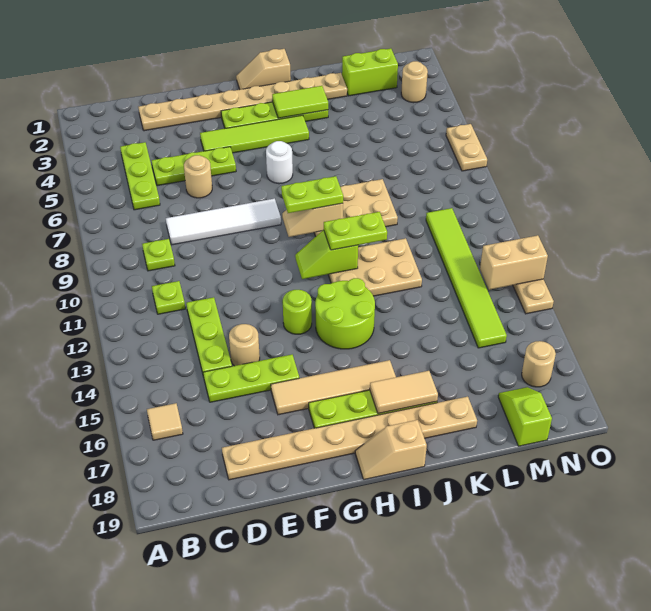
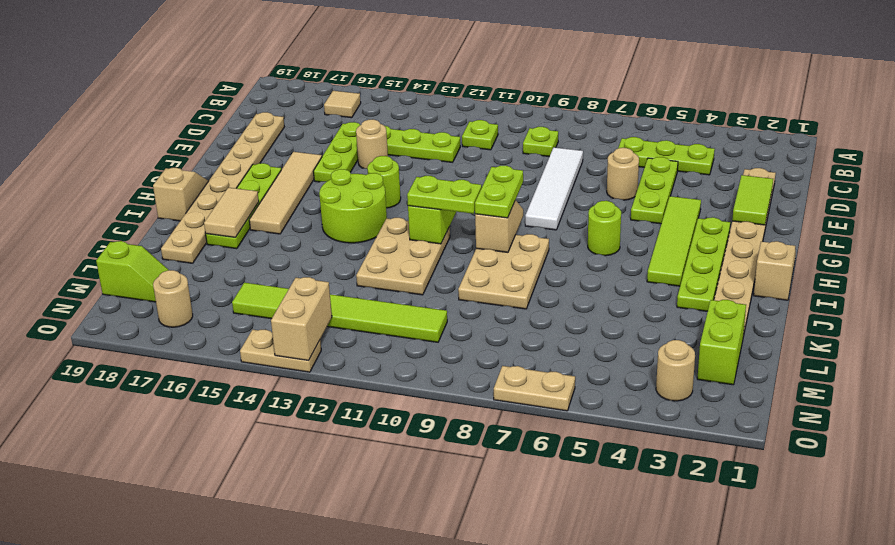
white 1x1 round brick [266,141,293,184] -> lime 1x1 round brick [588,201,621,256]
lime 1x2 tile [272,86,328,118] -> lime 1x2 tile moved to [732,175,773,225]
lime 1x2 plate [324,212,387,250] -> lime 1x2 plate turned to [407,176,482,214]

